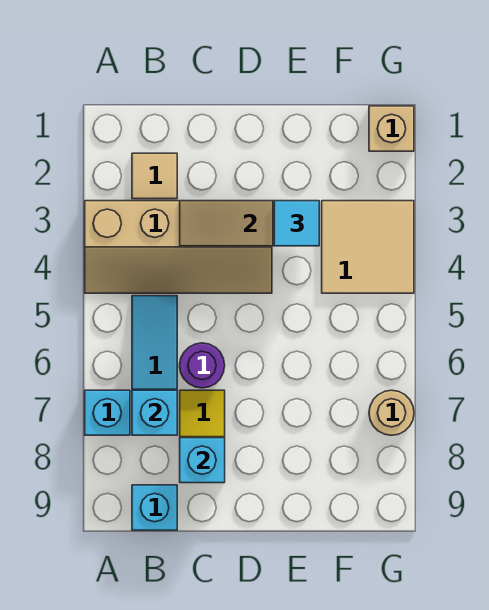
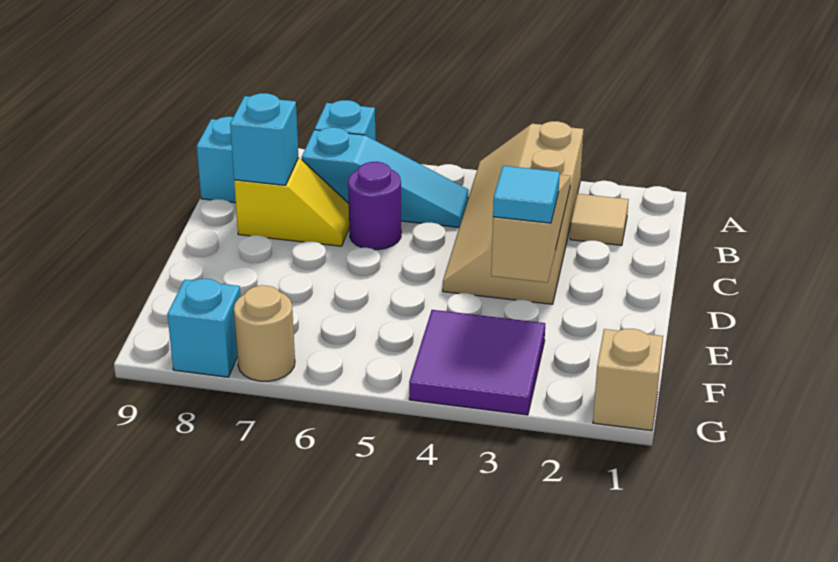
cyan 1x1 brick [132,390,177,435] -> cyan 1x1 brick moved to [167,279,241,377]
tan 2x2 tile [322,201,414,293] -> purple 2x2 tile [409,310,545,415]

